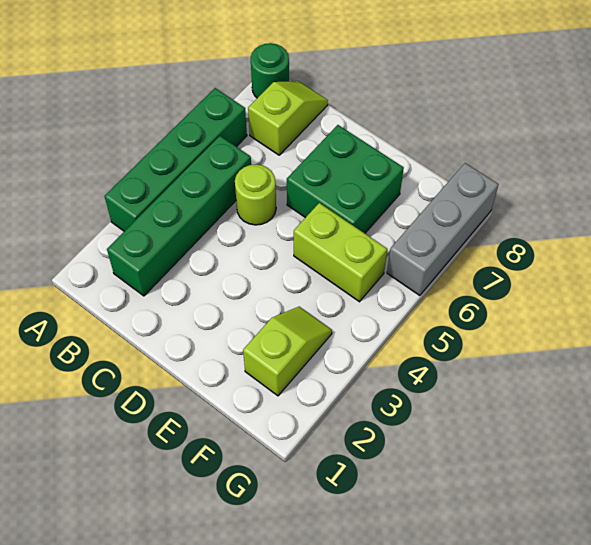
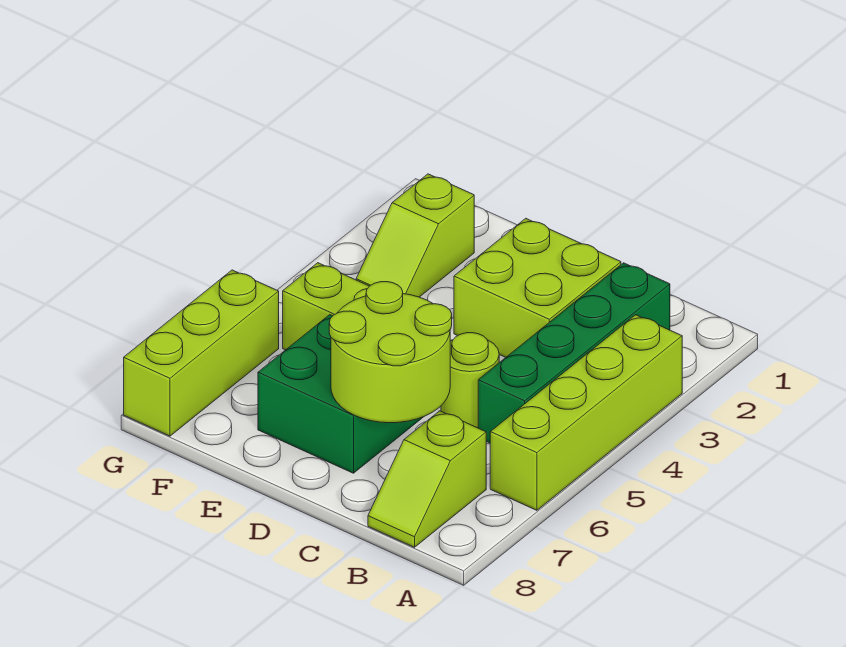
green 1x4 brick [105,88,247,231] -> lime 1x4 brick [490,315,682,510]
green 1x1 round brick [251,43,289,98] -> none
none -> lime 2x2 brick [454,218,621,357]
none -> lime 2x2 round brick [329,282,452,423]
grey 1x3 brick [387,163,499,296] -> lime 1x3 brick [124,270,279,436]

